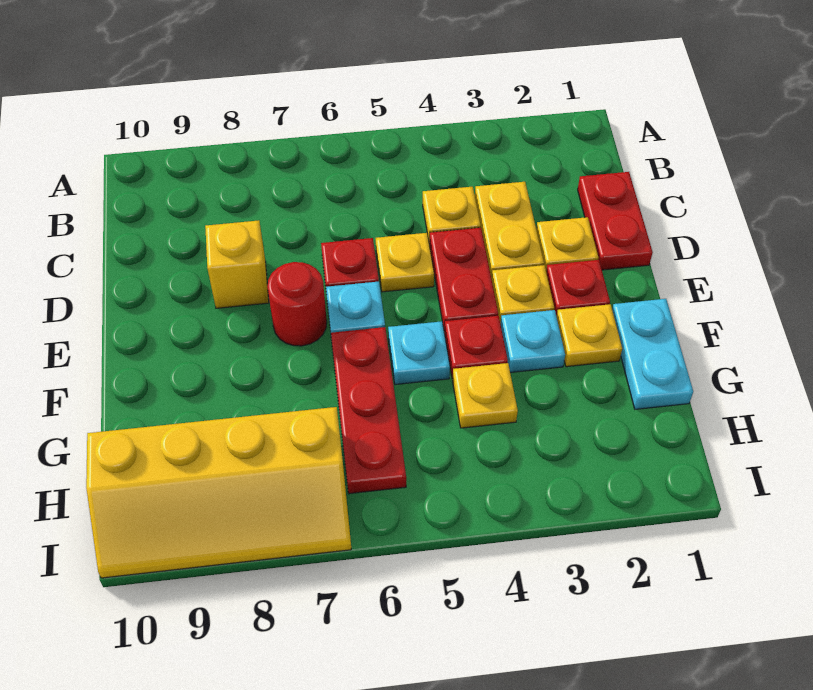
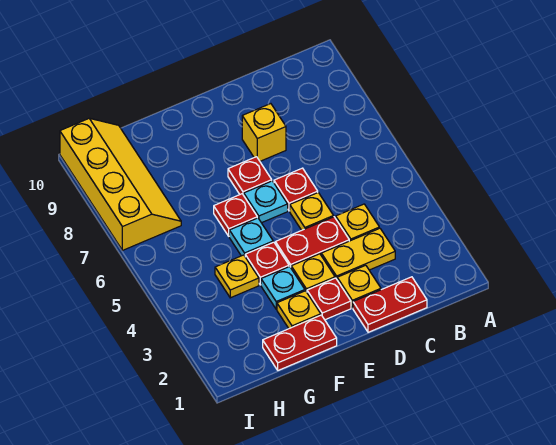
red 1x1 round brick [267,262,327,346] -> red 1x1 plate [228,157,272,195]
cyan 1x2 plate [612,299,693,409] -> red 1x2 plate [263,315,337,370]
red 1x3 plate [331,327,406,494] -> red 1x1 plate [214,194,257,236]
yellow 2x4 slope [86,407,351,578] -> yellow 2x4 slope turned to [60,118,181,250]

